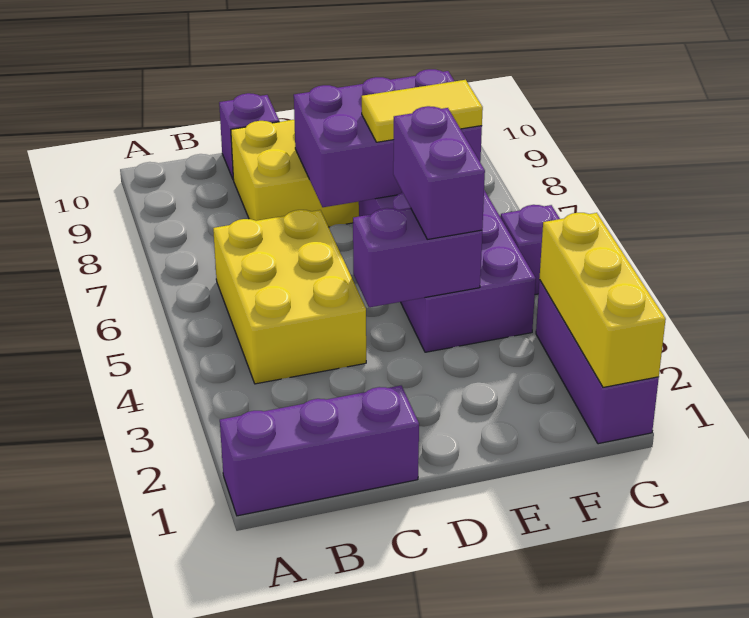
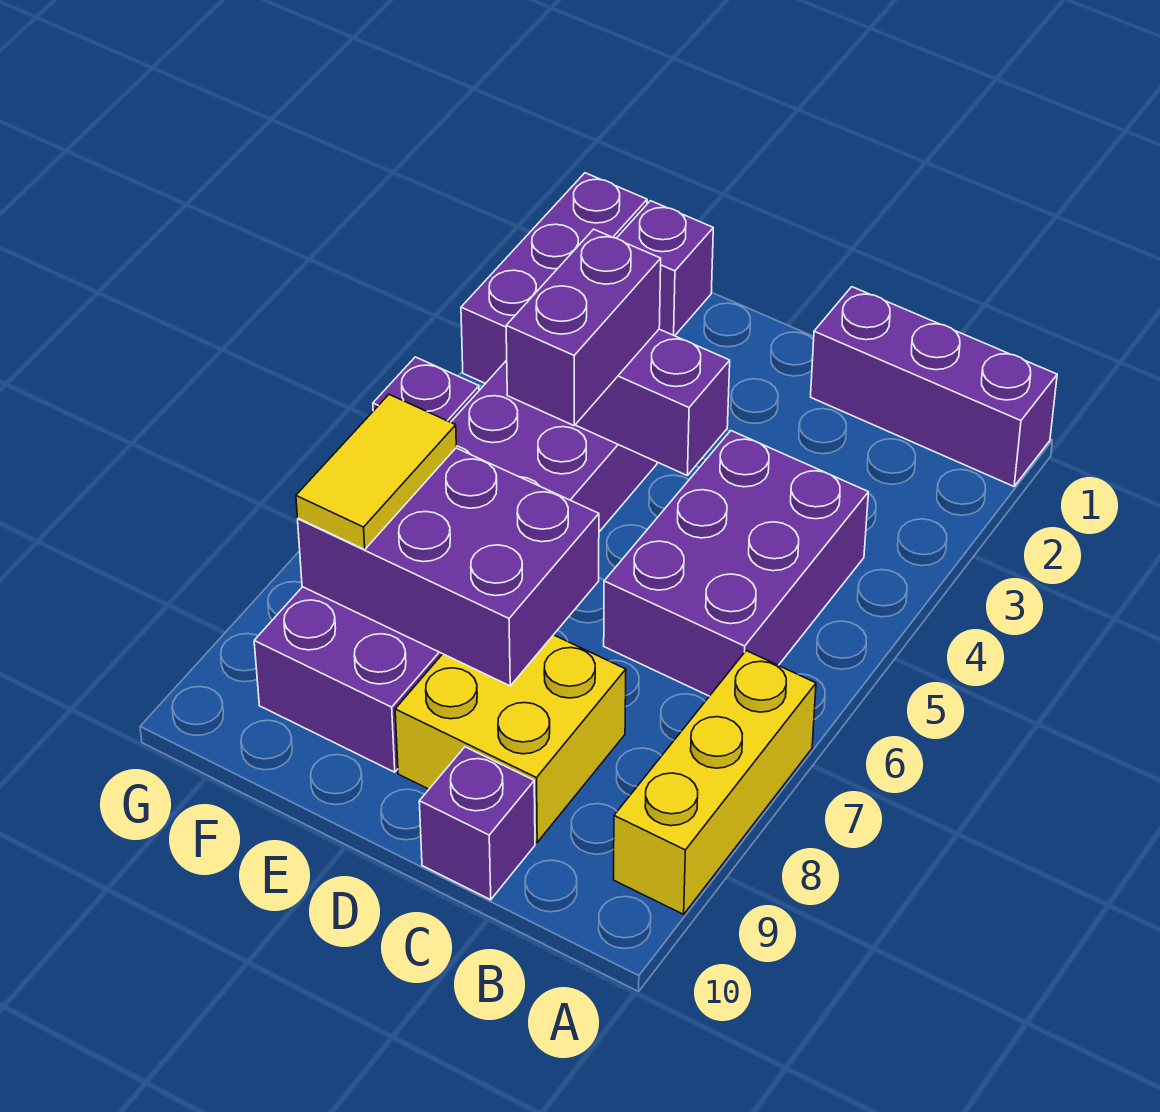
yellow 2x3 brick [213,210,366,384] -> purple 2x3 brick [604,431,868,696]
yellow 1x2 tile [362,80,483,142] -> yellow 1x2 tile turned to [296,395,456,550]
none -> purple 1x1 brick [617,201,713,336]
yellow 1x3 brick [539,213,666,387] -> yellow 1x3 brick moved to [613,651,816,914]

